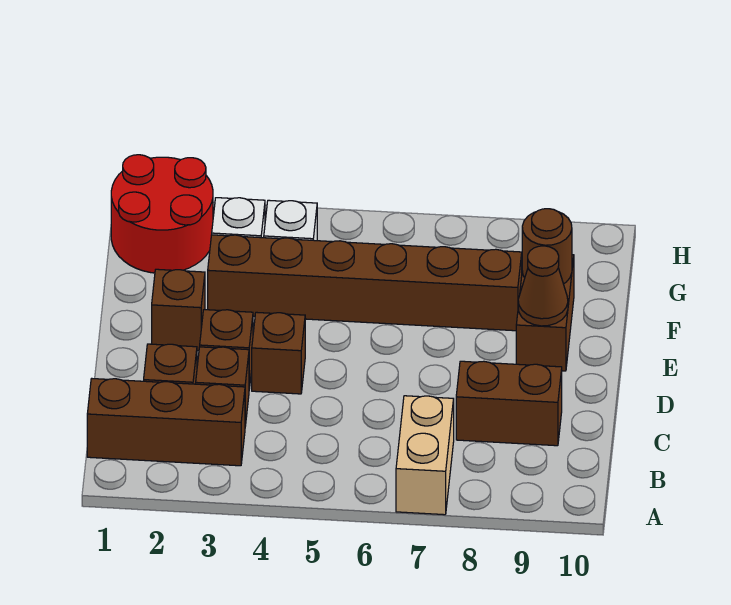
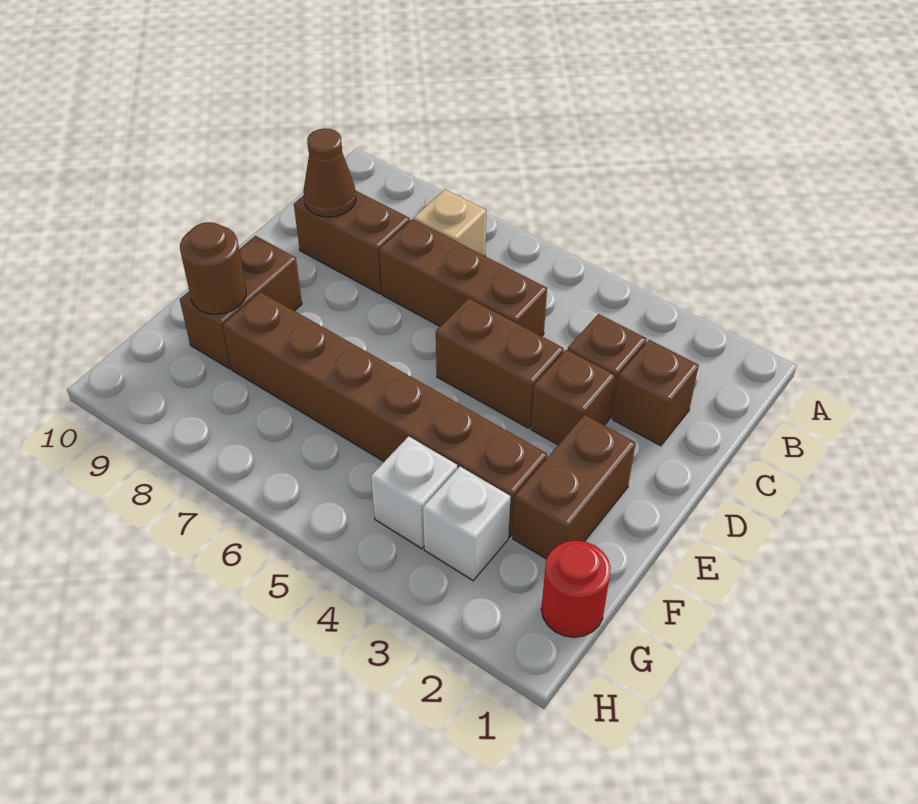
tan 1x2 brick [396,396,454,515] -> tan 1x1 brick [413,189,486,256]
brown 1x3 brick [87,379,245,466] -> brown 1x3 brick moved to [379,219,547,336]
brown 1x1 brick [252,312,305,394] -> brown 1x2 brick [436,298,564,428]
brown 1x1 brick [152,269,205,351] -> brown 1x2 brick [513,415,635,559]
brown 1x1 cone [518,246,568,326] -> brown 1x1 cone moved to [303,128,356,217]
red 2x2 round brick [111,155,213,273] -> red 1x1 round brick [541,541,611,637]

